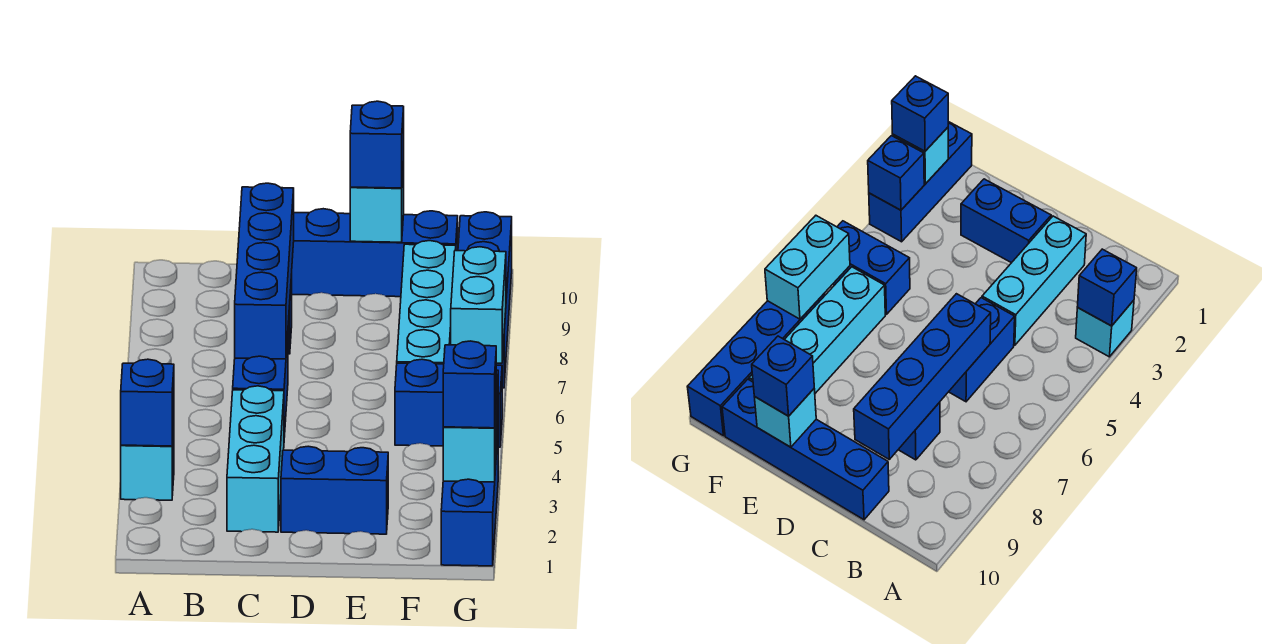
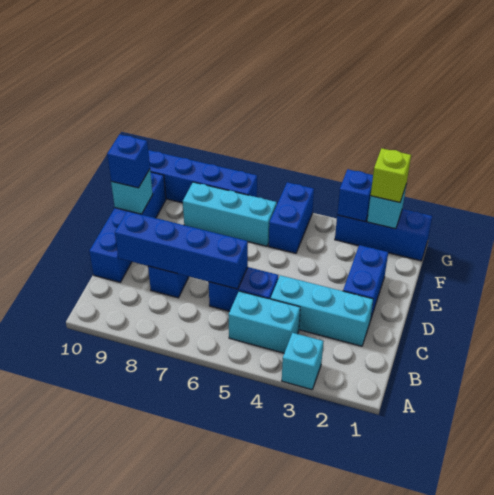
blue 1x1 brick [121,359,174,446] -> none
cyan 1x4 brick [397,241,456,364] -> cyan 1x3 brick [183,182,277,246]
blue 1x1 brick [443,341,496,428] -> lime 1x1 brick [371,148,411,202]
cyan 1x2 brick [451,247,506,363] -> cyan 1x2 brick moved to [229,291,300,353]

